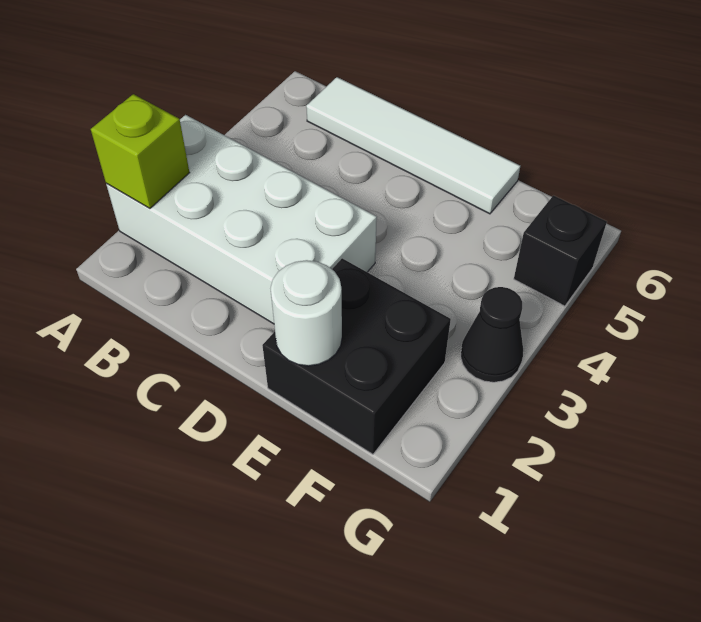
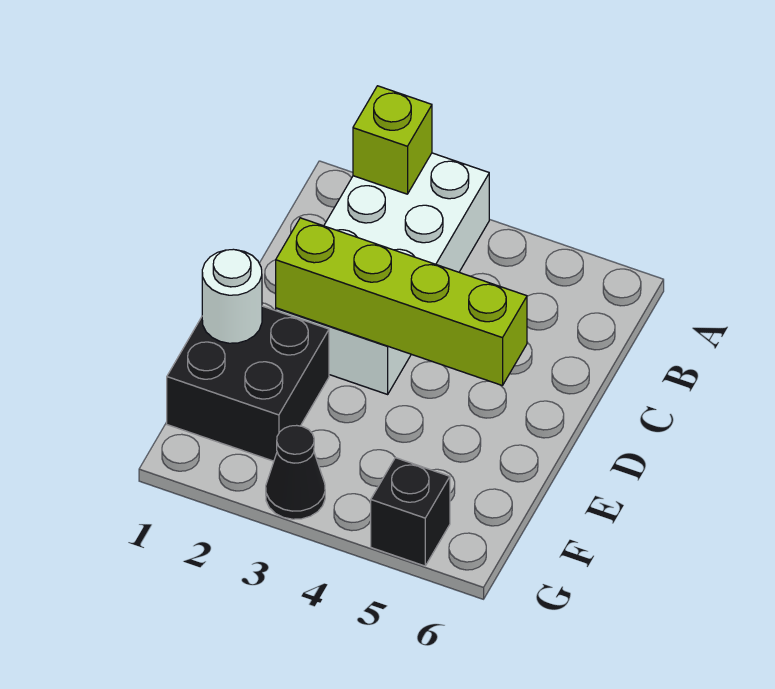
white 1x4 tile [306,77,520,214] -> none
none -> lime 1x4 brick [276,218,527,386]

